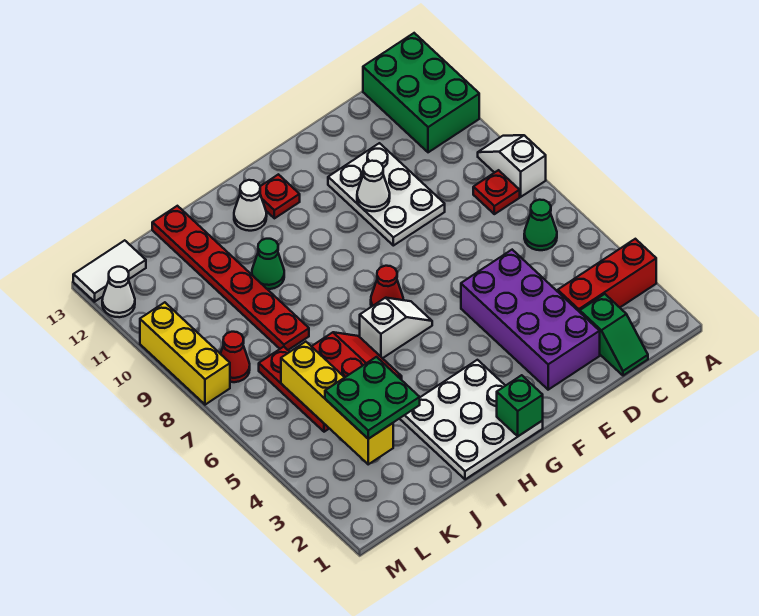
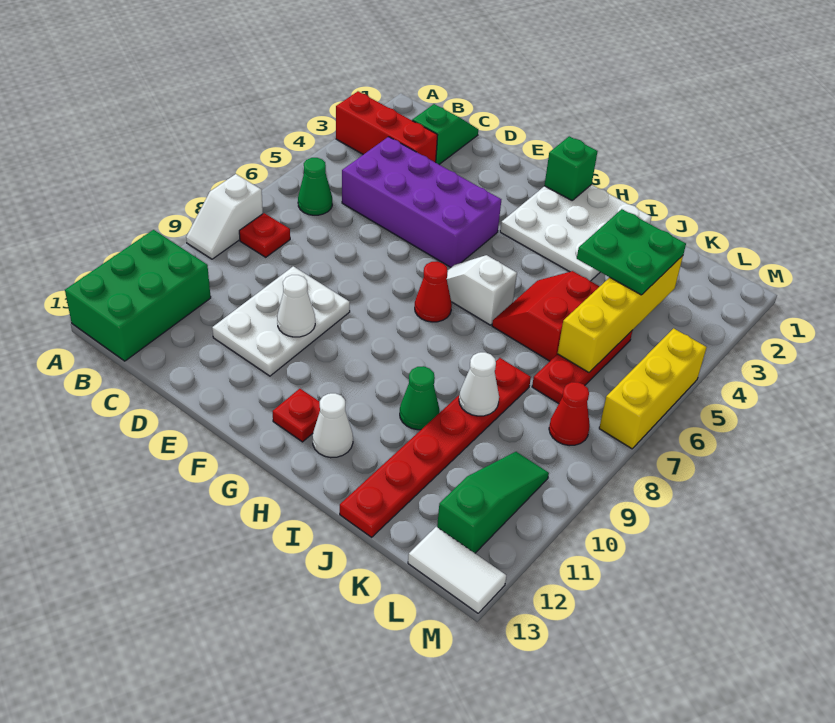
purple 2x4 brick [461,250,600,390] -> purple 2x4 brick turned to [342,137,501,267]
none -> green 1x3 slope [437,452,549,553]
yellow 1x3 brick [140,302,230,405] -> yellow 1x3 brick moved to [599,328,707,449]
white 1x1 cone [102,267,135,317] -> white 1x1 cone moved to [459,352,499,416]

